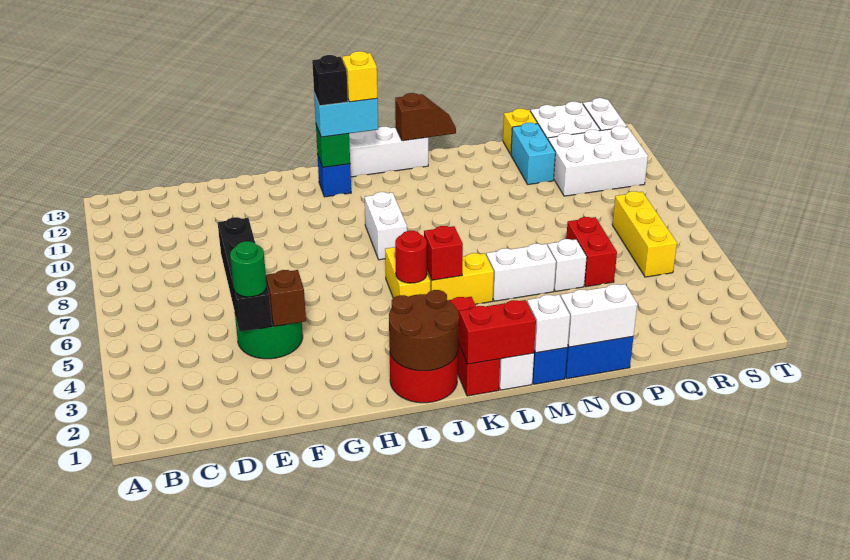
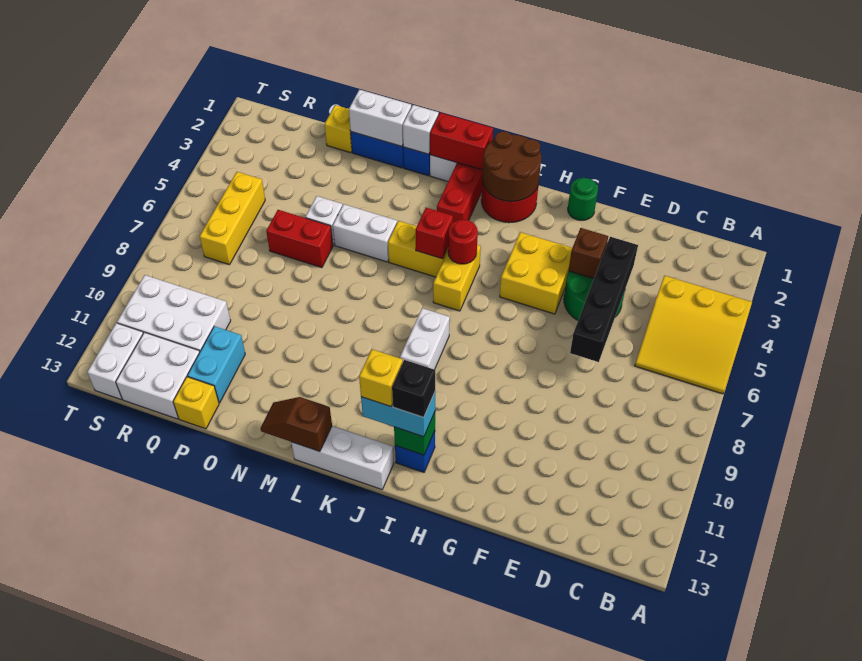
none -> yellow 3x3 slope [635,276,752,394]
green 1x1 round brick [230,241,267,297] -> green 1x1 round brick moved to [568,178,598,220]
none -> yellow 2x2 brick [500,232,572,314]
none -> yellow 1x1 brick [325,105,352,153]
red 1x2 brick [566,217,617,287] -> red 1x2 brick turned to [266,210,333,268]

